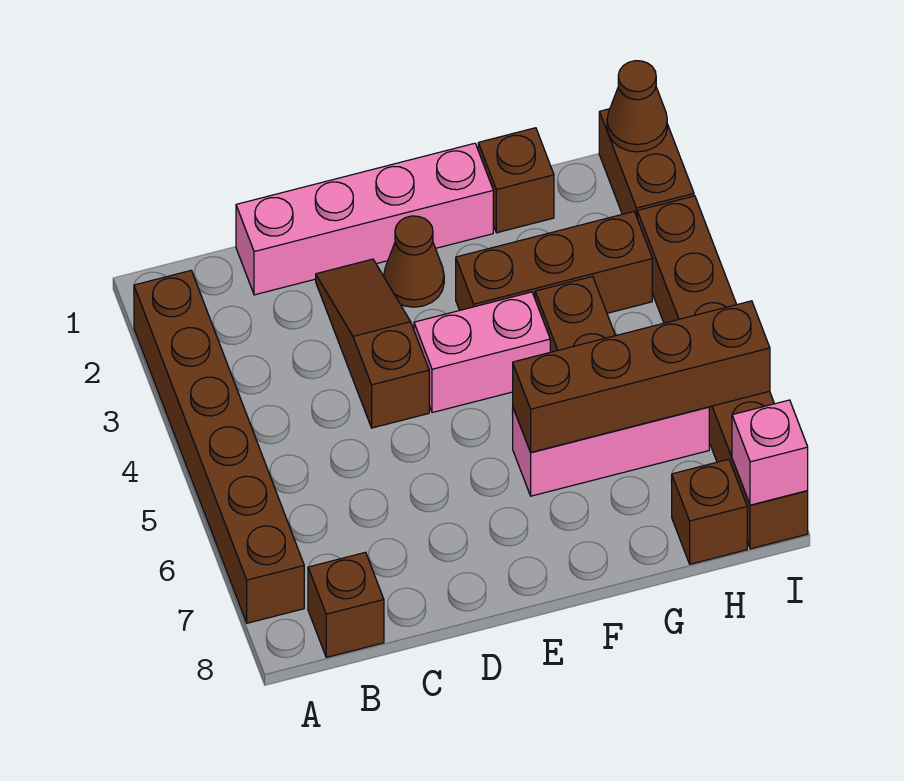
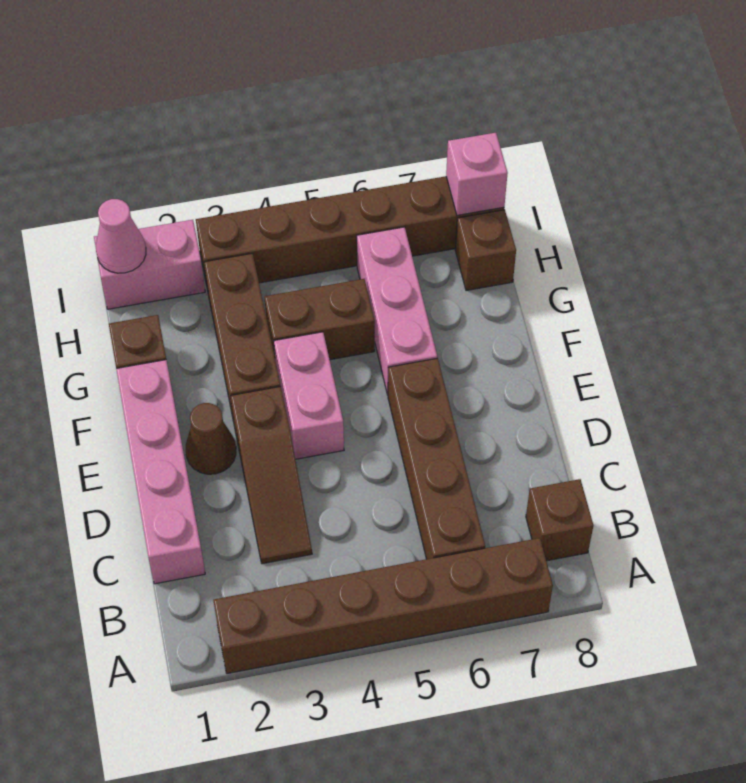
brown 1x3 slope [316,259,429,428] -> brown 1x3 slope turned to [231,386,312,564]
brown 1x4 brick [513,301,770,452] -> brown 1x4 brick moved to [388,358,485,559]
brown 1x2 brick [599,109,694,217] -> pink 1x2 brick [94,220,205,309]
brown 1x1 cone [607,61,667,152] -> pink 1x1 cone [96,199,146,273]

